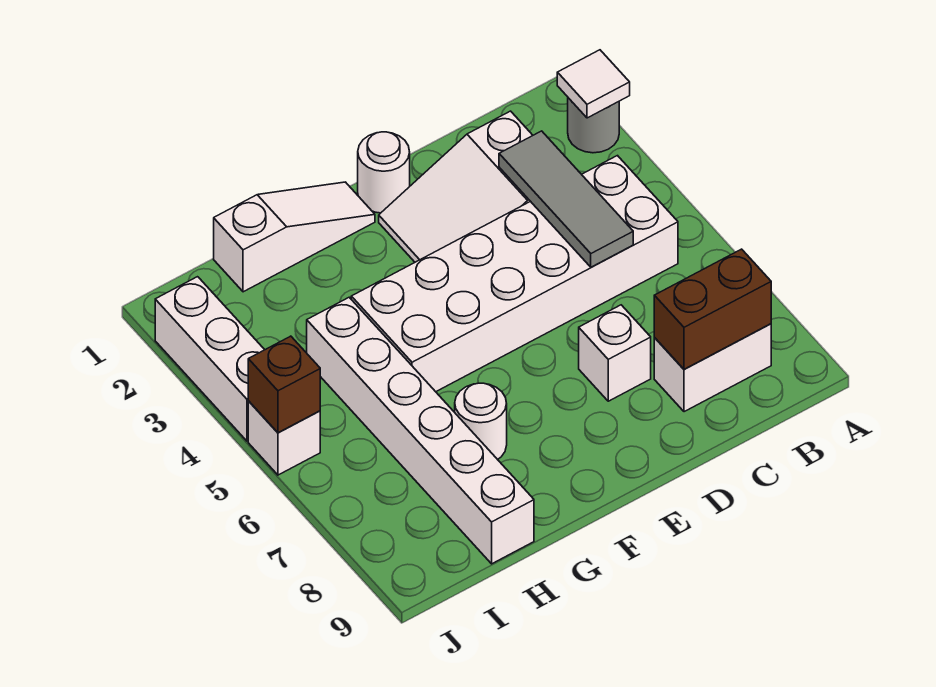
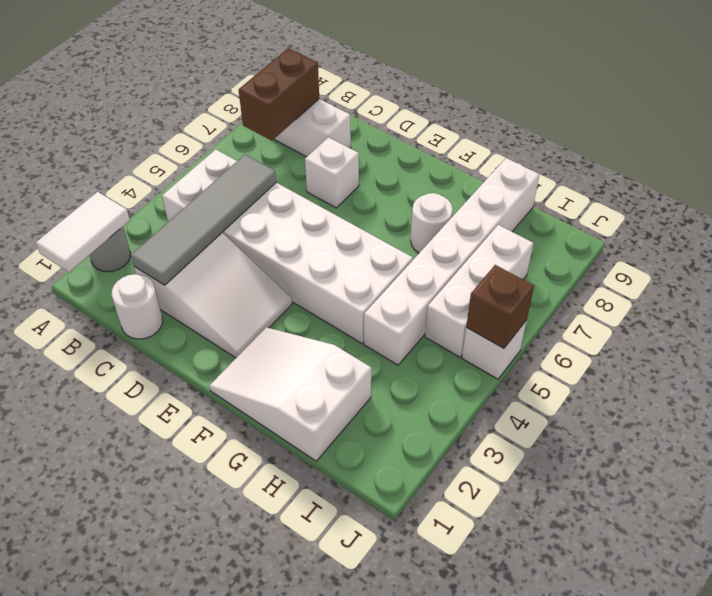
white 1x1 tile [557,50,630,118] -> white 1x2 tile [36,192,130,272]
brown 1x2 brick [654,249,771,369] -> brown 1x2 brick turned to [239,48,319,141]
grey 1x3 tile [499,131,633,267] -> grey 1x4 tile [131,155,276,285]
white 1x1 round brick [358,132,410,213] -> white 1x1 round brick moved to [112,274,163,339]
white 1x3 slope [214,182,375,292] -> white 2x3 slope [209,327,371,461]
white 1x3 brick [155,277,264,441] -> white 1x3 brick moved to [425,225,533,357]

